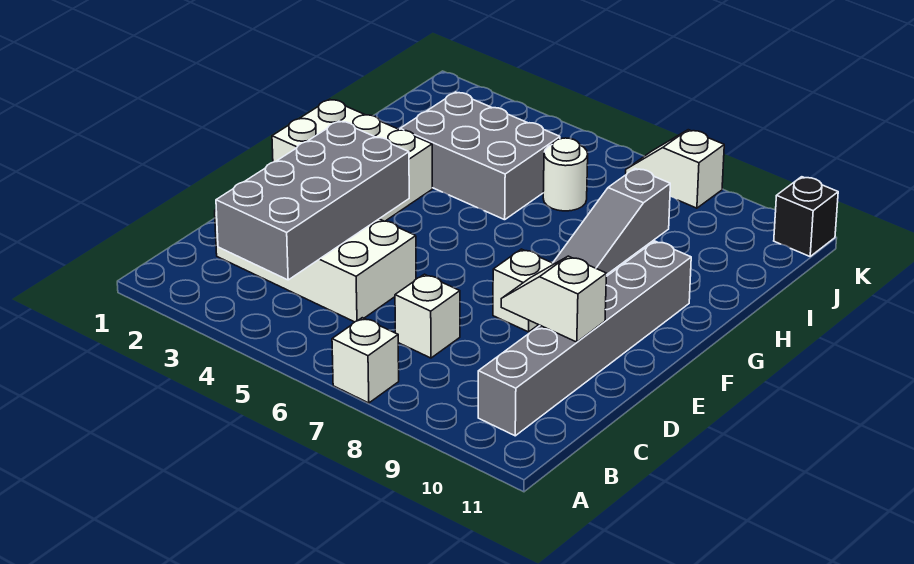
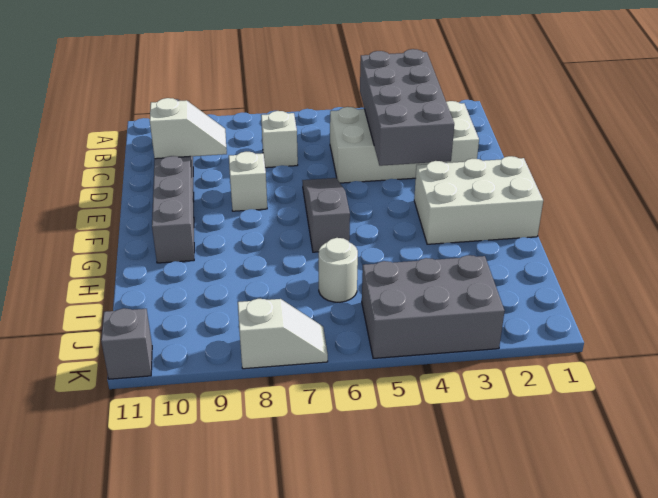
white 1x1 brick [332,318,399,403] -> none
grey 1x3 slope [553,169,670,275] -> grey 1x3 slope moved to [302,178,350,252]
grey 2x3 brick [400,92,560,220] -> grey 2x3 brick moved to [362,255,504,358]
black 1x1 brick [774,177,838,256] -> grey 1x1 brick [101,308,152,379]

